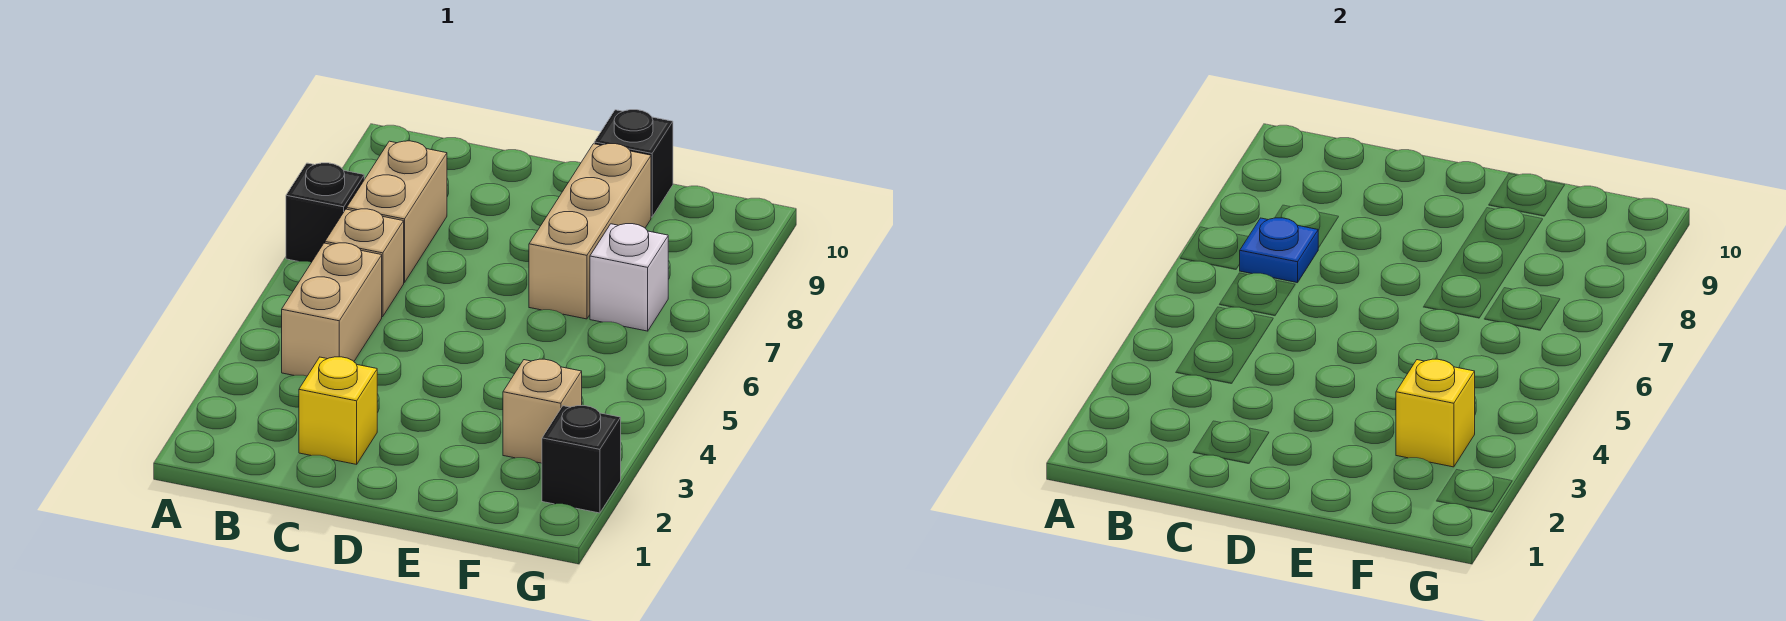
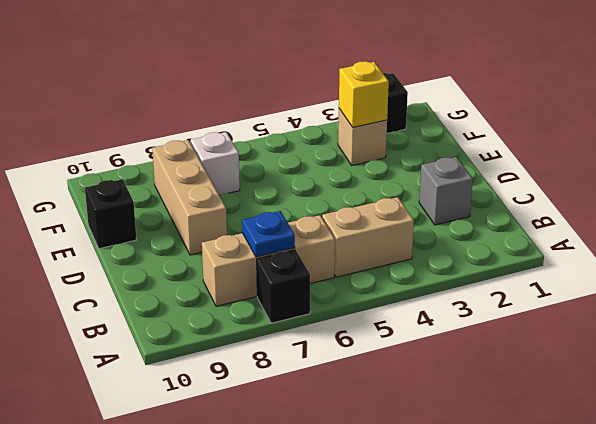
yellow 1x1 brick [299,357,377,464] -> grey 1x1 brick [419,157,473,225]
tan 1x3 brick [529,144,651,319] -> tan 1x3 brick turned to [152,140,227,255]

